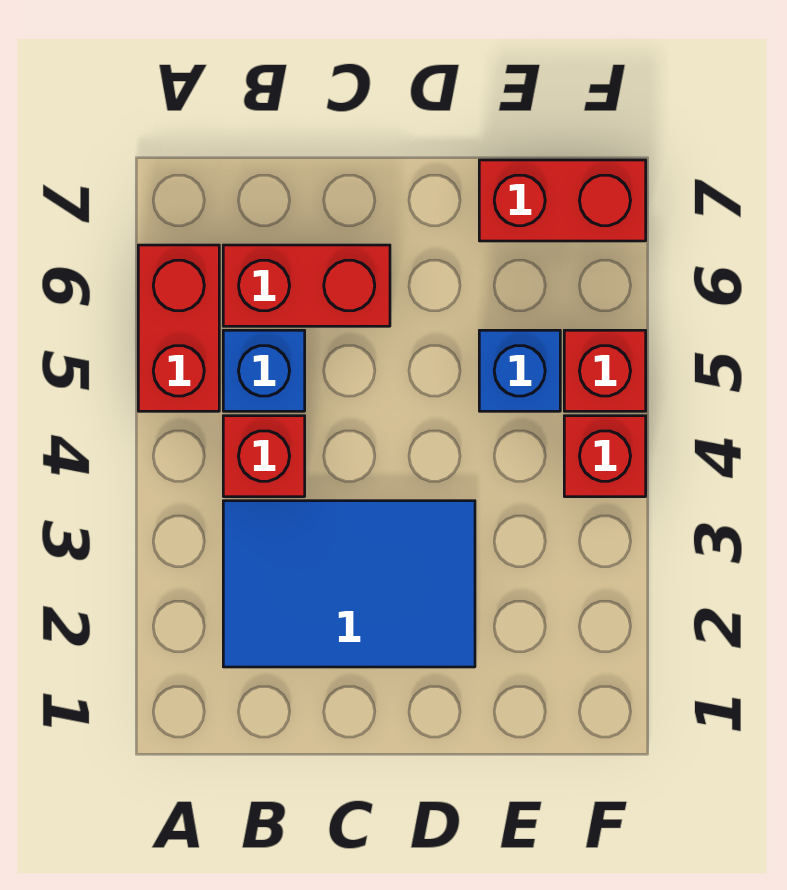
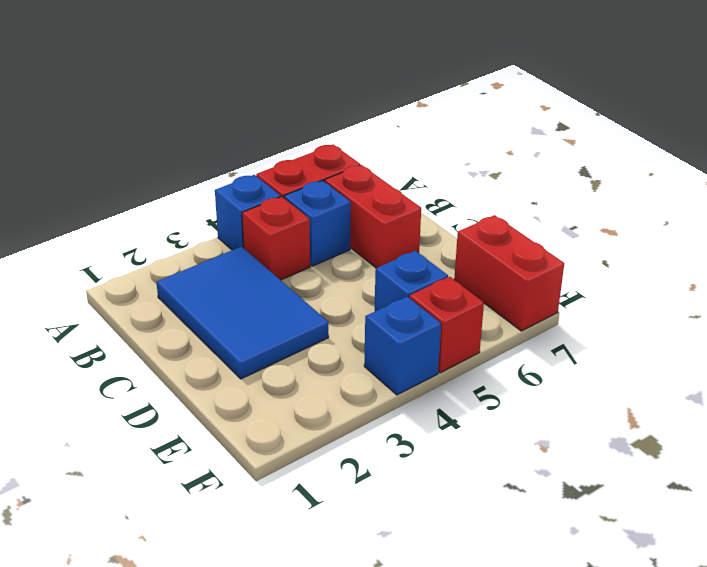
none -> blue 1x1 brick [215,175,281,250]
red 1x1 brick [564,416,646,497] -> blue 1x1 brick [364,296,441,395]

